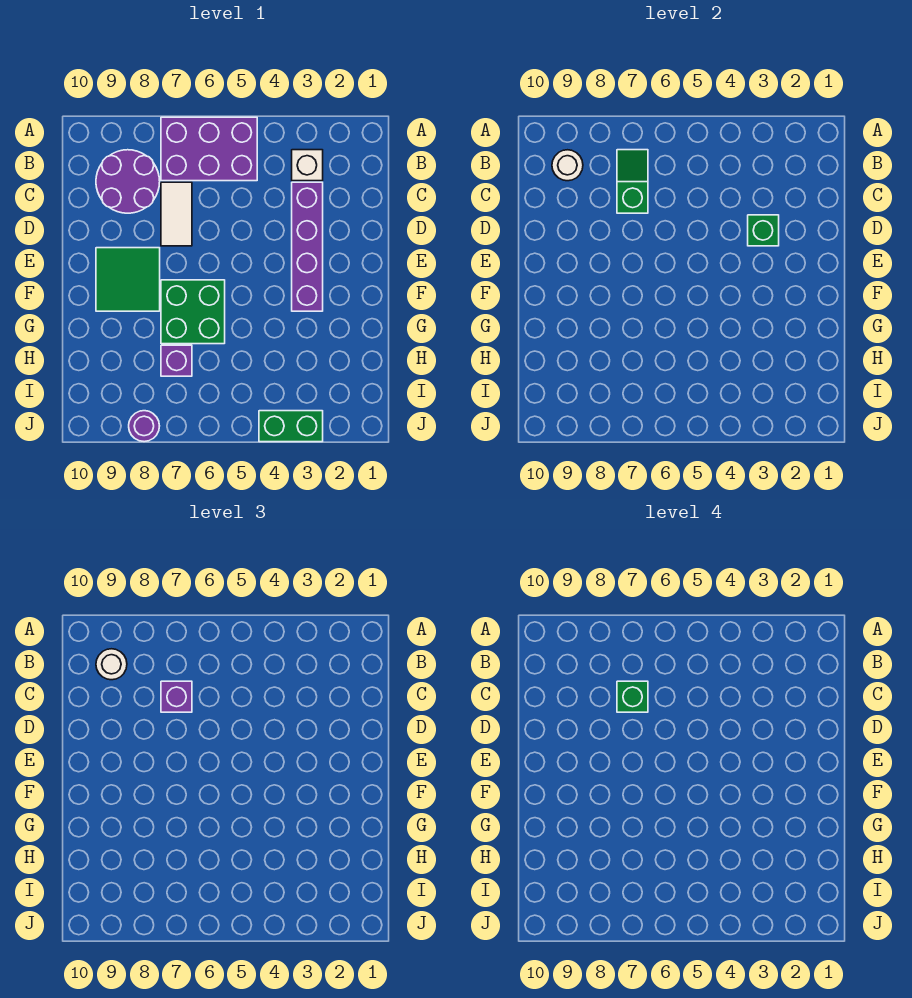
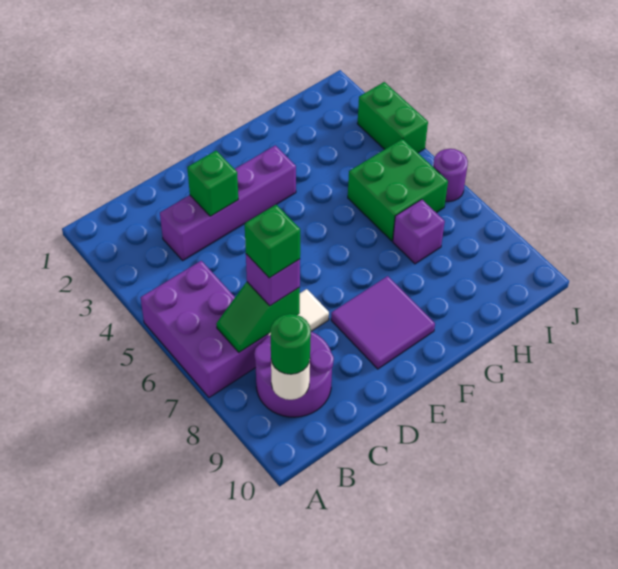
white 1x1 brick [292,150,323,181] -> none
white 1x1 round brick [96,649,127,680] -> green 1x1 round brick [270,314,311,374]
green 2x2 tile [96,248,160,311] -> purple 2x2 tile [331,276,435,369]
green 2x2 brick [161,280,225,344] -> green 2x2 brick moved to [348,139,448,241]
purple 1x1 round brick [129,411,159,442] -> purple 1x1 round brick moved to [433,149,468,202]

